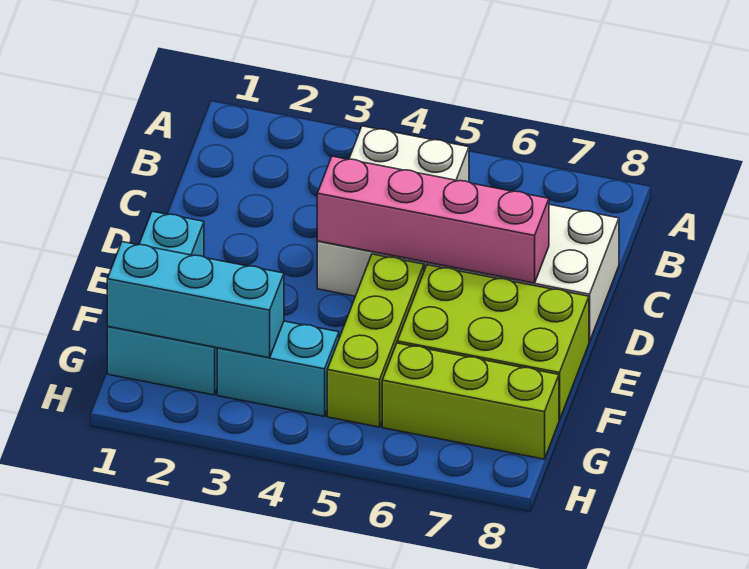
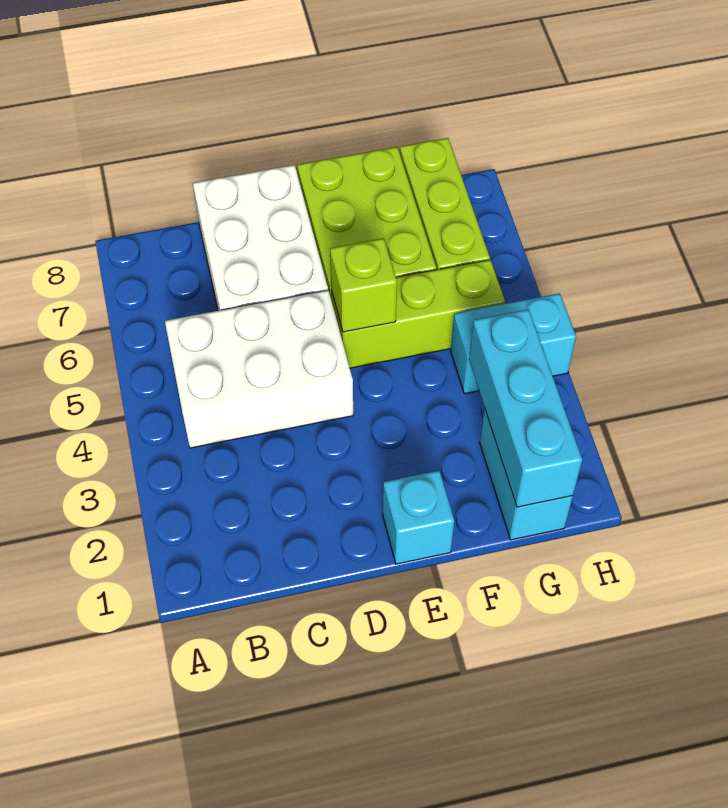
pink 1x4 brick [317,156,549,283] -> none
none -> lime 1x1 brick [330,238,397,332]
cyan 1x2 brick [217,321,339,416] -> cyan 1x2 brick turned to [451,293,576,394]

